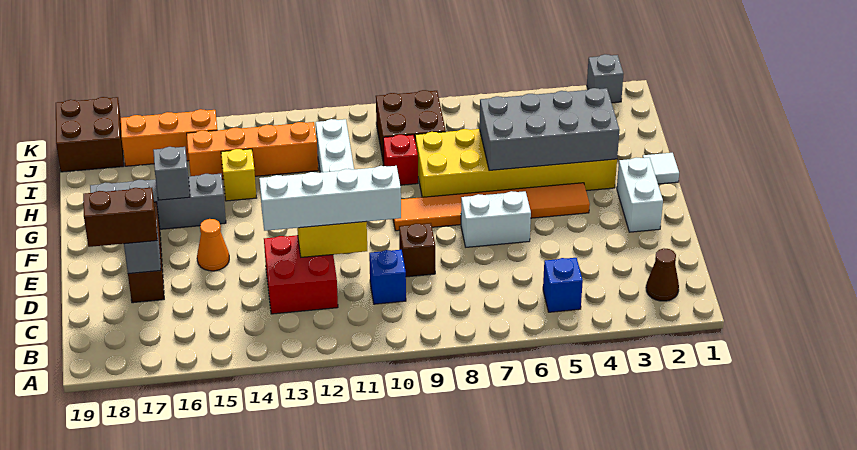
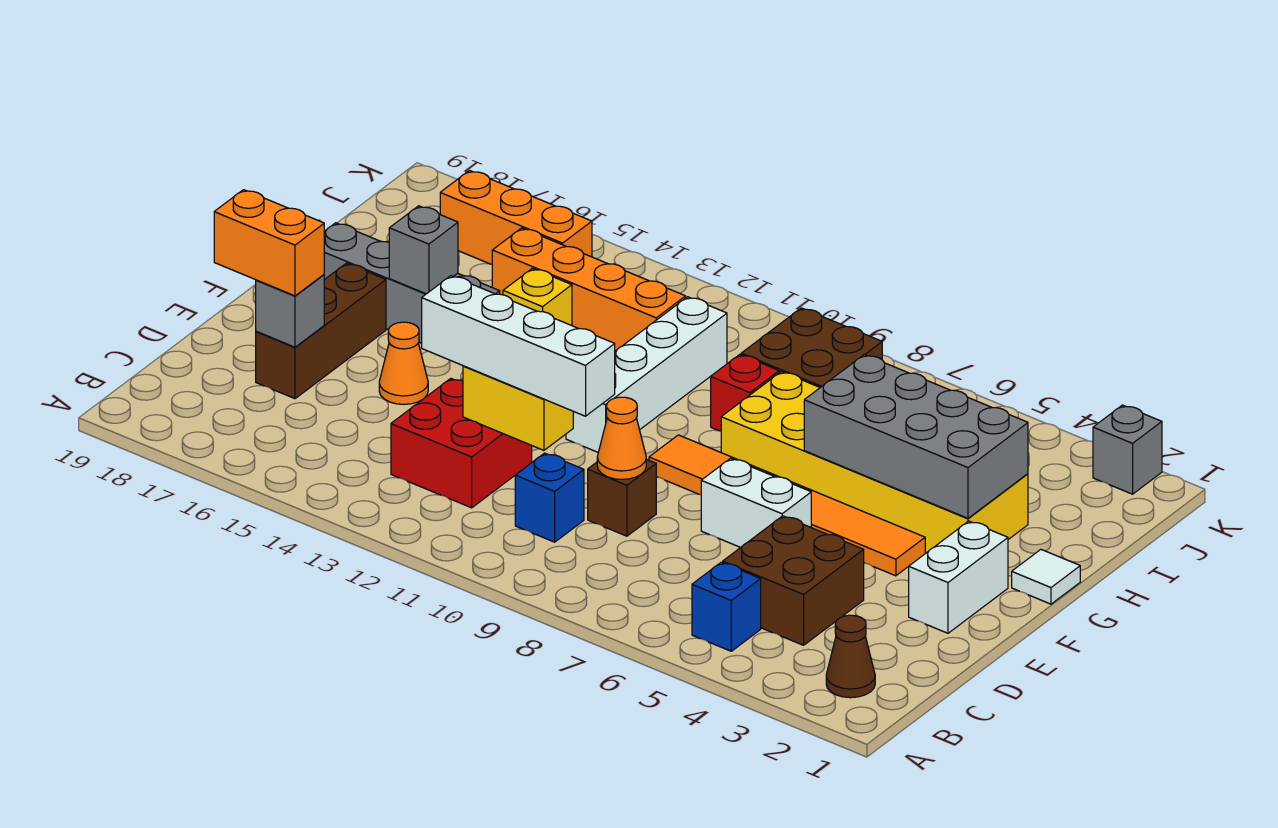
none -> orange 1x1 cone [597,397,646,479]
brown 1x2 brick [83,188,157,247] -> orange 1x2 brick [214,190,324,296]
brown 2x2 brick [56,97,124,172] -> brown 2x2 brick moved to [723,516,864,645]

